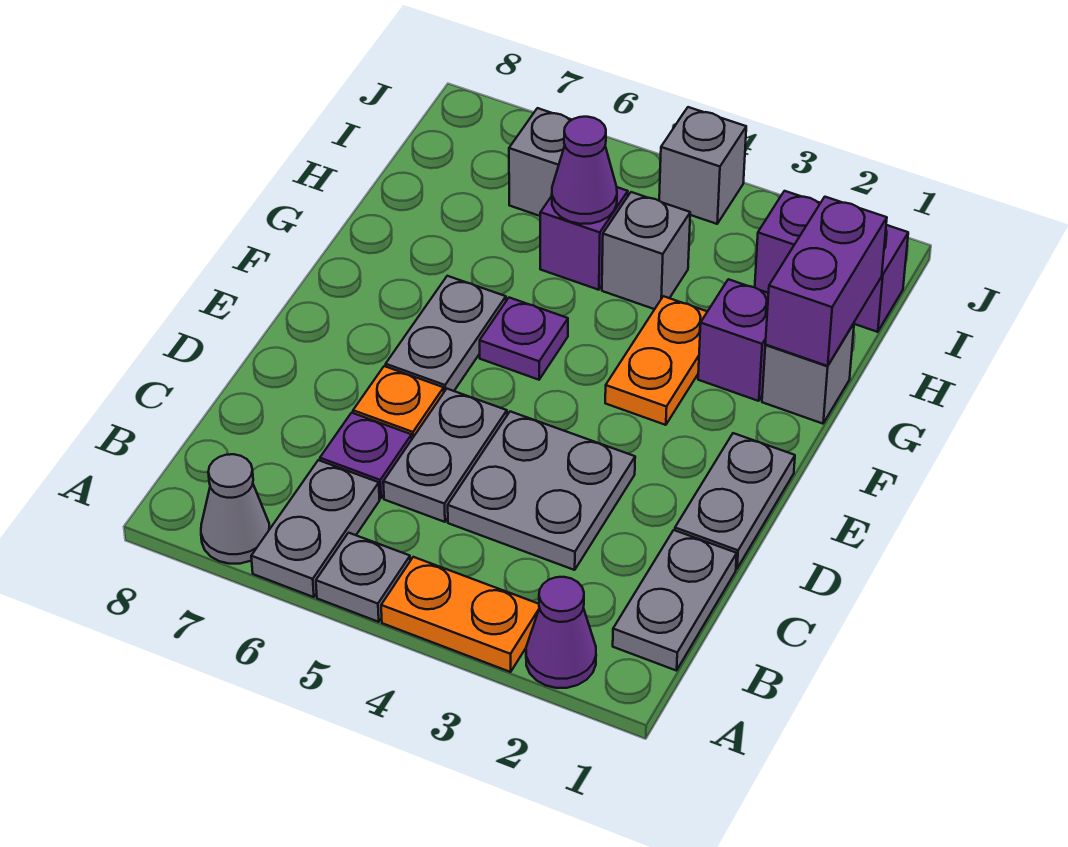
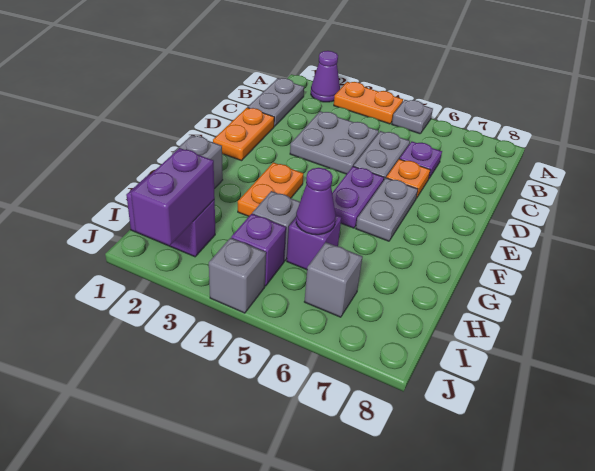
grey 1x2 plate [251,460,380,597] -> none
grey 1x1 cone [201,454,270,564] -> none
grey 1x2 plate [675,433,795,569] -> orange 1x2 plate [213,108,274,161]
purple 1x1 plate [480,298,568,380] -> purple 1x2 plate [332,166,384,228]
purple 1x2 brick [765,197,887,366] -> purple 1x2 brick moved to [131,148,215,246]
purple 1x1 brick [698,279,768,401] -> purple 1x1 brick moved to [231,214,286,286]

